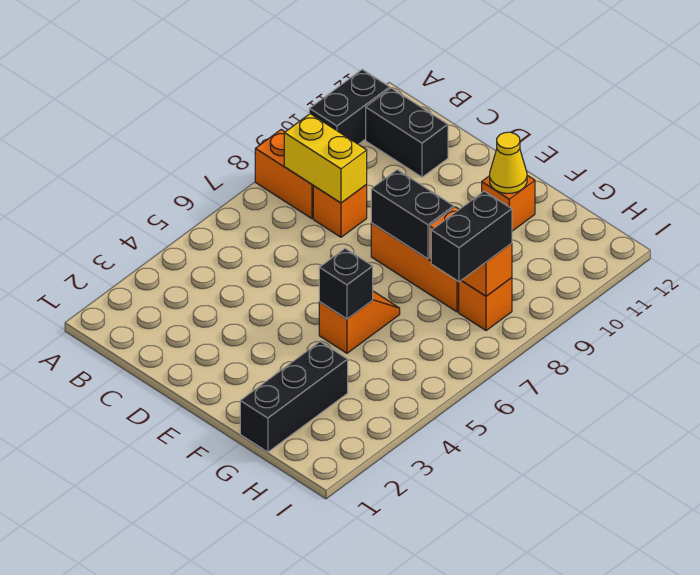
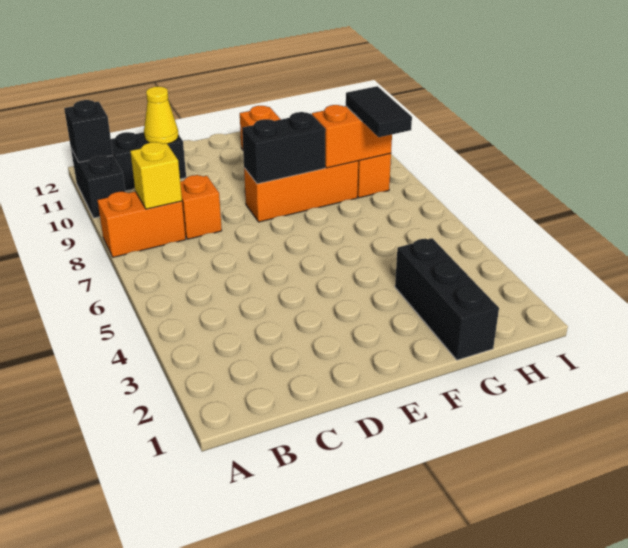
yellow 1x2 brick [284,114,367,203] -> yellow 1x1 brick [130,142,182,209]
orange 1x2 slope [319,291,400,353] -> none
black 1x1 brick [319,248,373,319] -> black 1x1 brick moved to [64,100,113,162]
yellow 1x1 cone [490,132,527,194] -> yellow 1x1 cone moved to [144,87,179,144]
black 1x2 brick [431,191,512,282] -> black 1x2 tile [346,86,412,137]

